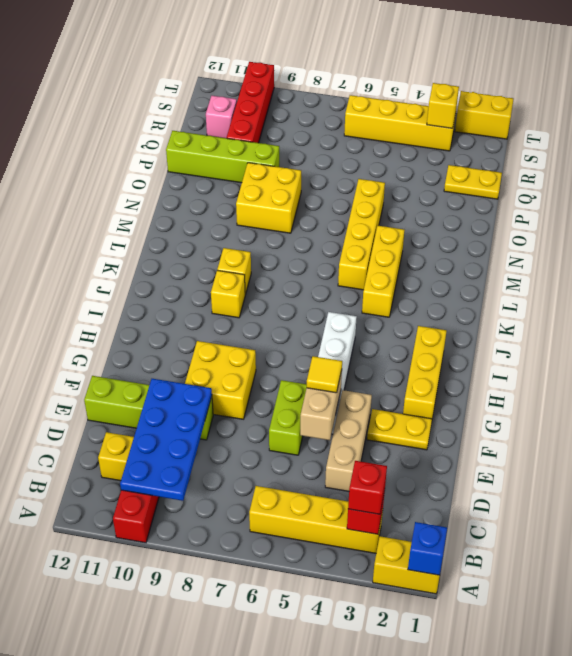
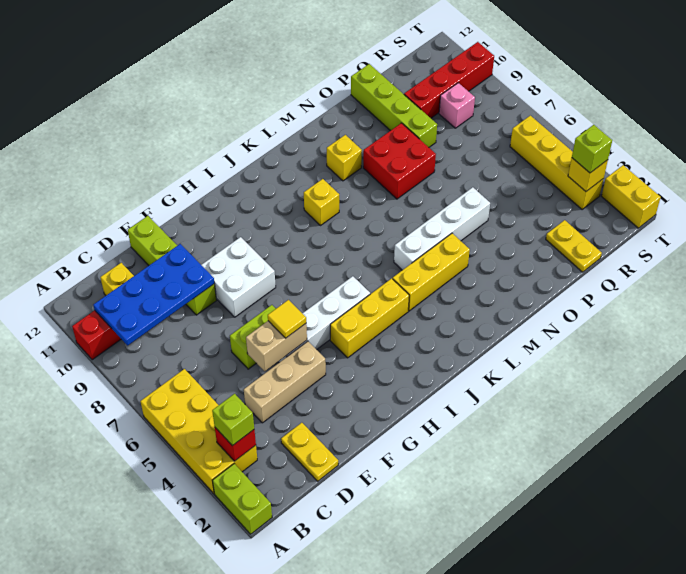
yellow 1x2 brick [373,536,440,594] -> lime 1x2 brick [212,464,272,534]
blue 1x1 brick [408,522,447,575] -> none
yellow 1x4 brick [249,486,383,553] -> yellow 2x4 brick [140,369,257,494]
red 1x1 brick [348,461,387,514] -> lime 1x1 brick [212,394,254,446]
yellow 1x2 plate [367,409,432,450] -> yellow 1x2 plate moved to [281,423,338,481]
yellow 2x2 brick [185,341,256,419] -> white 2x2 brick [202,237,276,317]
yellow 1x3 brick [403,326,447,419] -> yellow 1x3 brick moved to [330,278,409,358]
yellow 1x1 brick [211,270,245,318] -> yellow 1x1 brick moved to [327,135,362,181]
yellow 1x4 brick [338,179,385,290] -> white 1x4 brick [394,187,490,270]
yellow 2x2 brick [236,163,301,233] -> red 2x2 brick [363,123,436,199]
pink 1x1 brick [206,96,237,138] -> pink 1x1 brick moved to [439,83,475,128]
none -> lime 1x1 brick [572,125,612,173]

